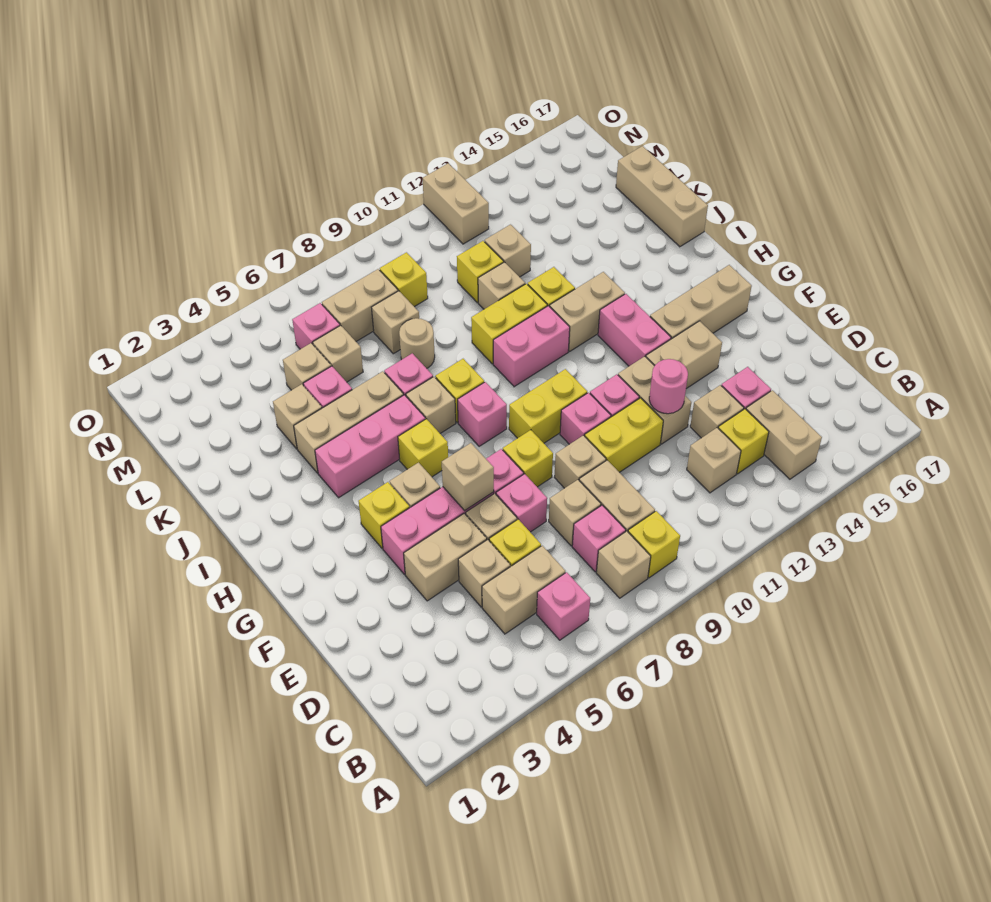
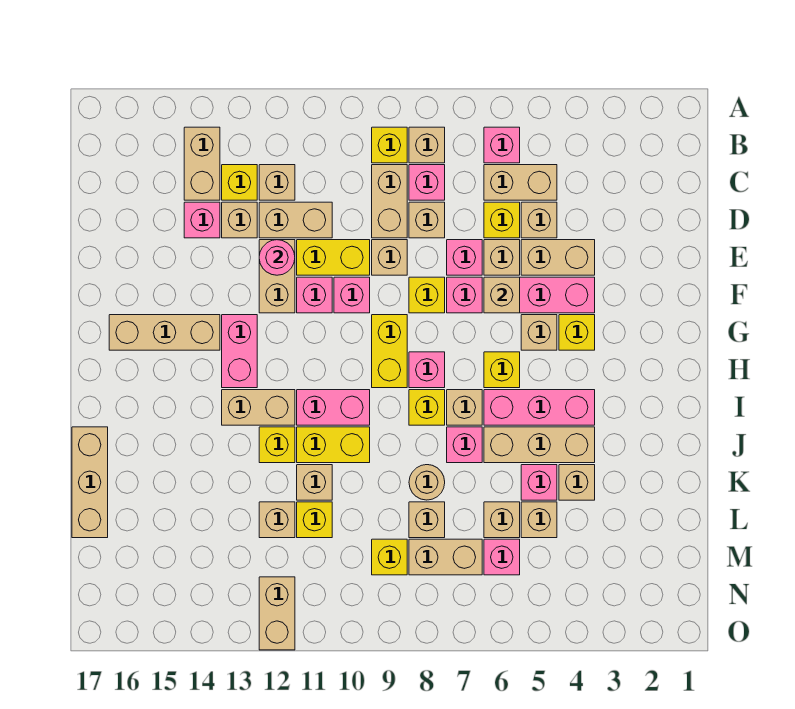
tan 1x2 brick [646,321,722,389] -> tan 1x2 brick moved to [259,202,332,238]
yellow 1x2 brick [509,369,587,443] -> yellow 1x2 brick turned to [372,315,407,388]

